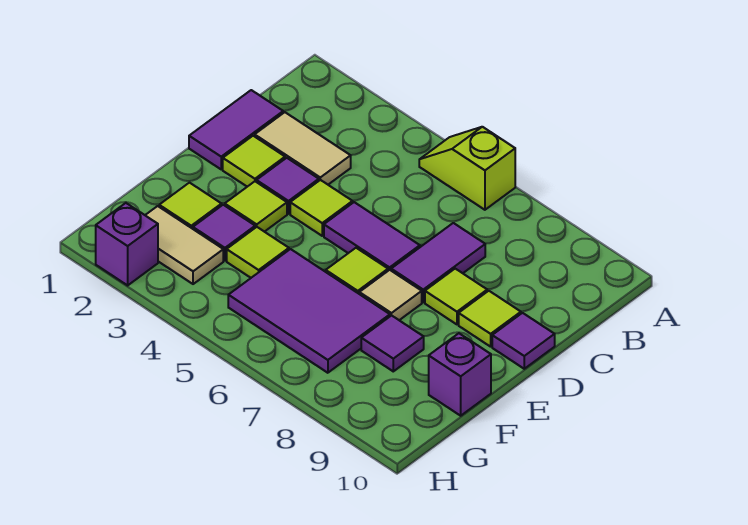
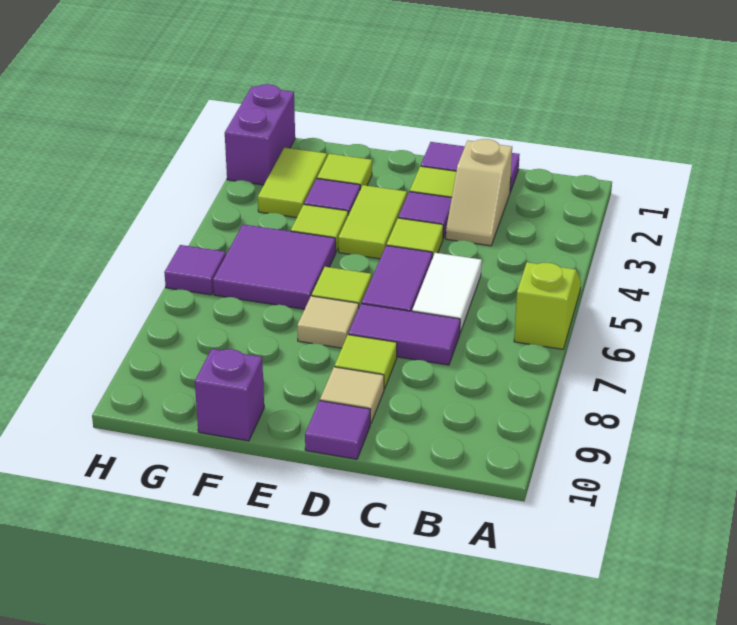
tan 1x2 tile [255,112,351,185] -> tan 1x2 slope [446,139,512,246]
none -> white 1x2 tile [412,253,482,333]
lime 1x1 tile [459,291,521,347] -> tan 1x1 tile [320,367,384,424]
lime 1x1 tile [225,181,287,232] -> lime 1x2 tile [338,185,407,259]
purple 2x3 tile [228,249,390,373] -> purple 2x2 tile [213,224,336,309]
purple 1x1 tile [361,315,424,371] -> purple 1x1 tile moved to [164,245,226,295]
tan 1x2 tile [145,206,223,284] -> lime 1x2 tile [258,147,327,218]
purple 1x1 brick [96,203,158,285] -> purple 1x2 brick [225,84,295,185]

